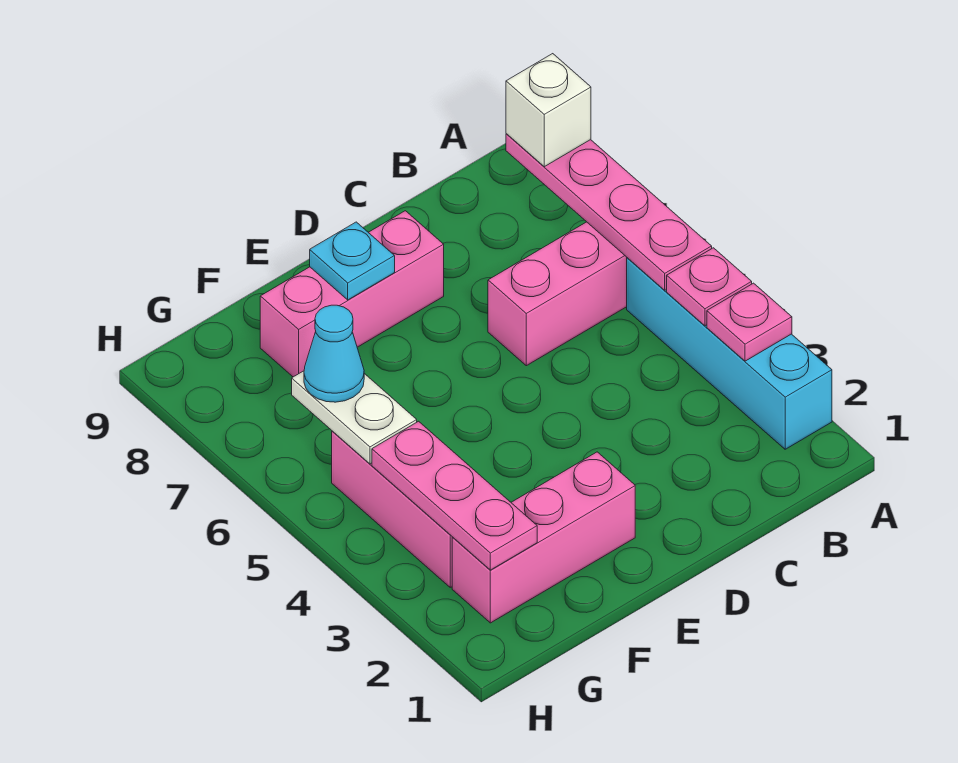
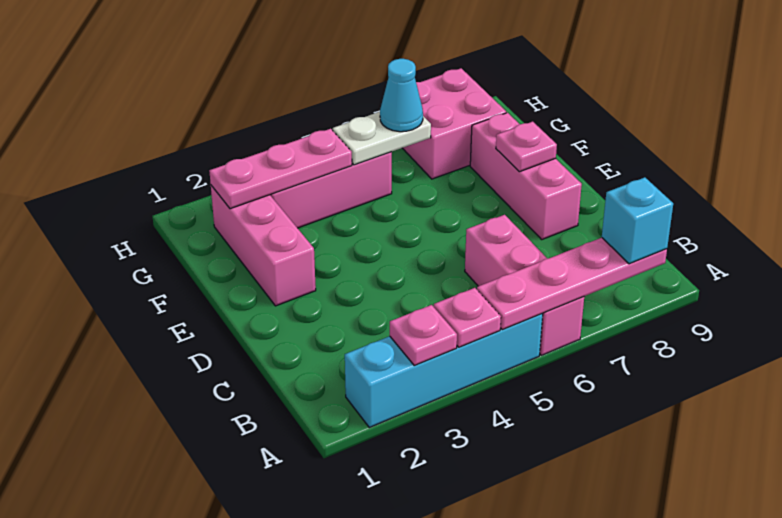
white 1x1 brick [506,54,591,167] -> cyan 1x1 brick [602,177,673,264]
cyan 1x1 plate [310,222,395,300] -> pink 1x1 plate [496,122,557,172]
none -> pink 2x2 brick [403,68,506,179]

